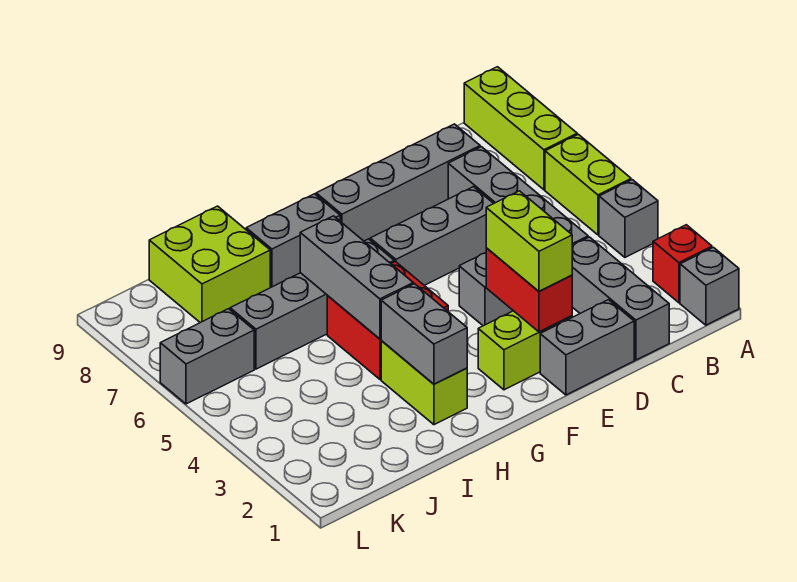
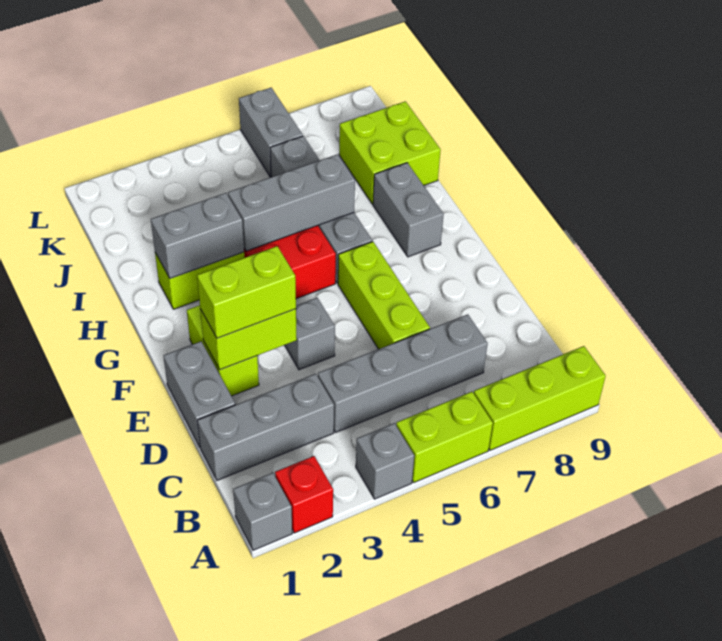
grey 1x4 brick [316,124,480,241] -> none
grey 1x3 brick [370,187,494,285] -> lime 1x3 brick [338,242,430,349]
red 1x2 brick [486,248,572,332] -> lime 1x2 brick [200,309,297,370]

